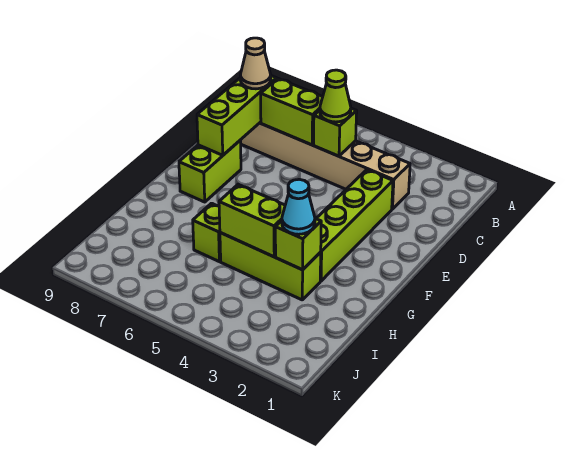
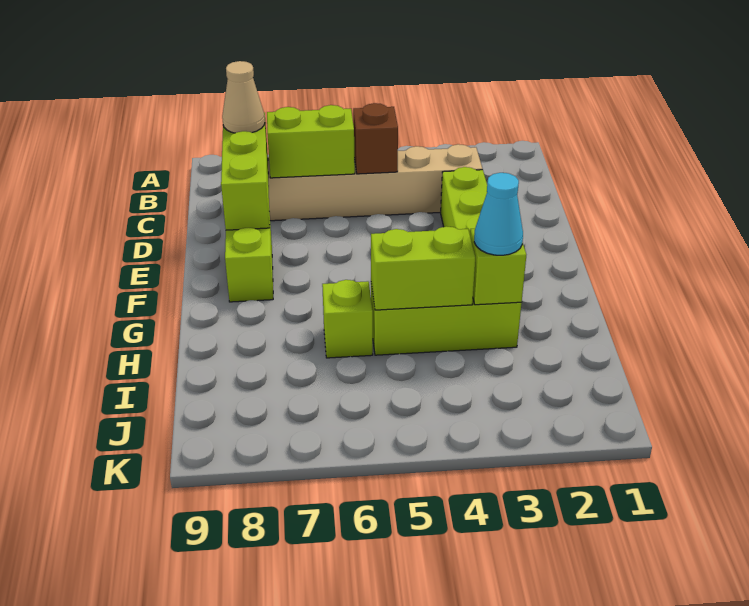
lime 1x1 brick [314,108,357,156] -> brown 1x1 brick [353,103,398,174]
lime 1x1 cone [320,70,351,122] -> none

